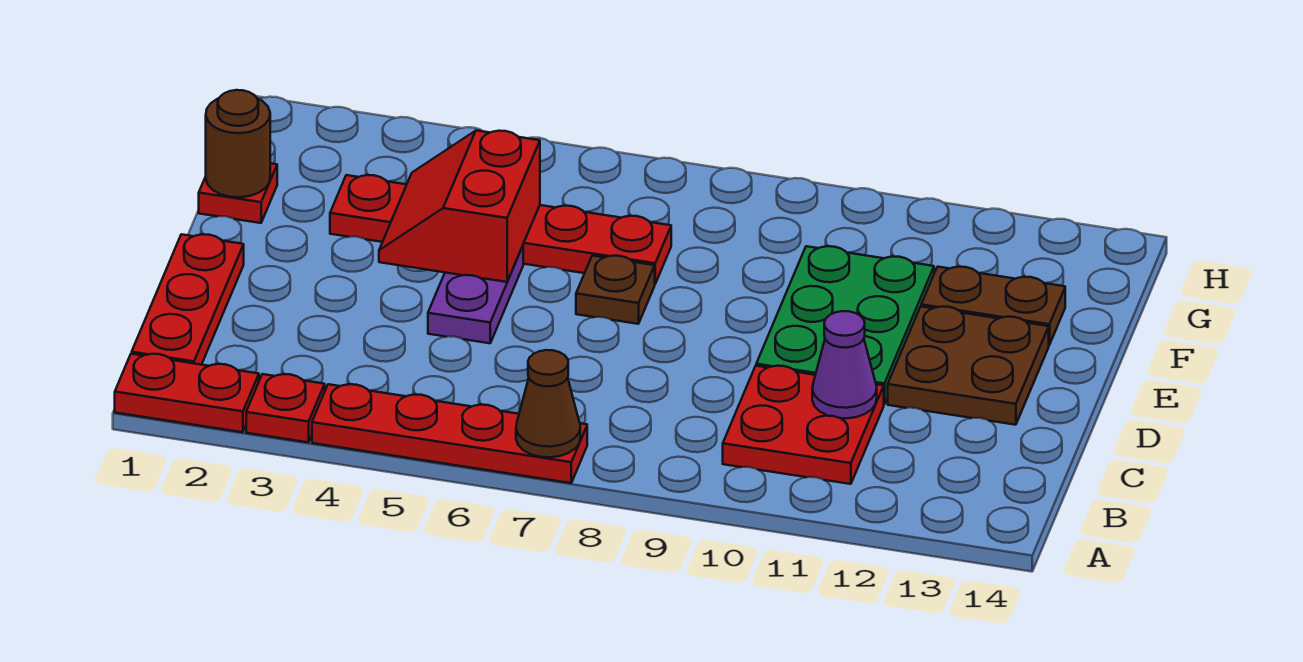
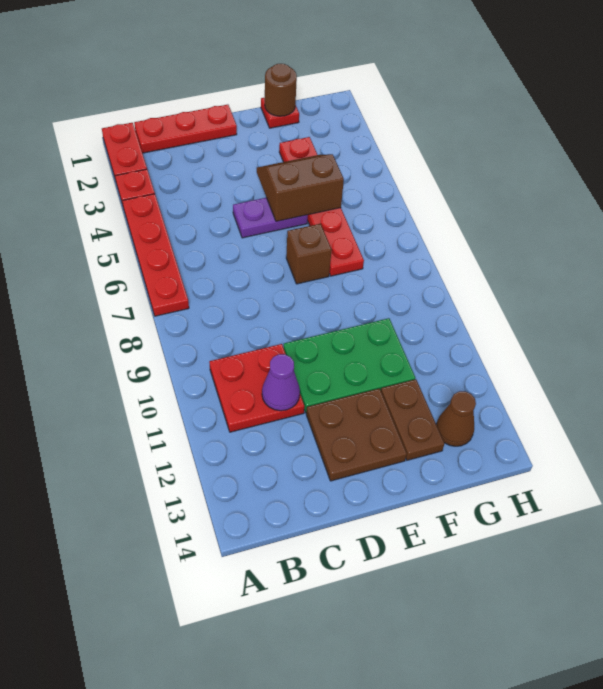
brown 1x1 cone [516,350,580,457] -> brown 1x1 cone moved to [436,391,476,446]
red 2x2 slope [379,131,540,282] -> brown 2x2 slope [257,154,344,221]
brown 1x1 plate [576,256,655,324] -> brown 1x1 brick [286,224,332,284]

